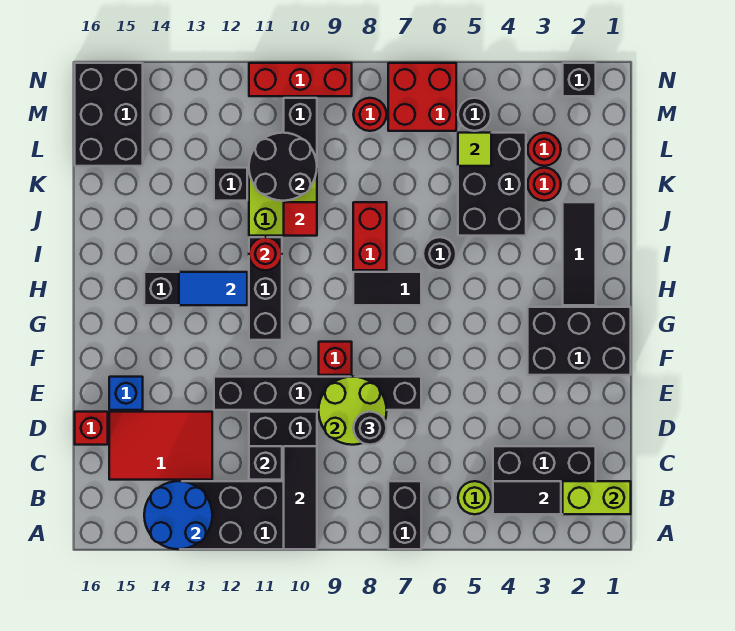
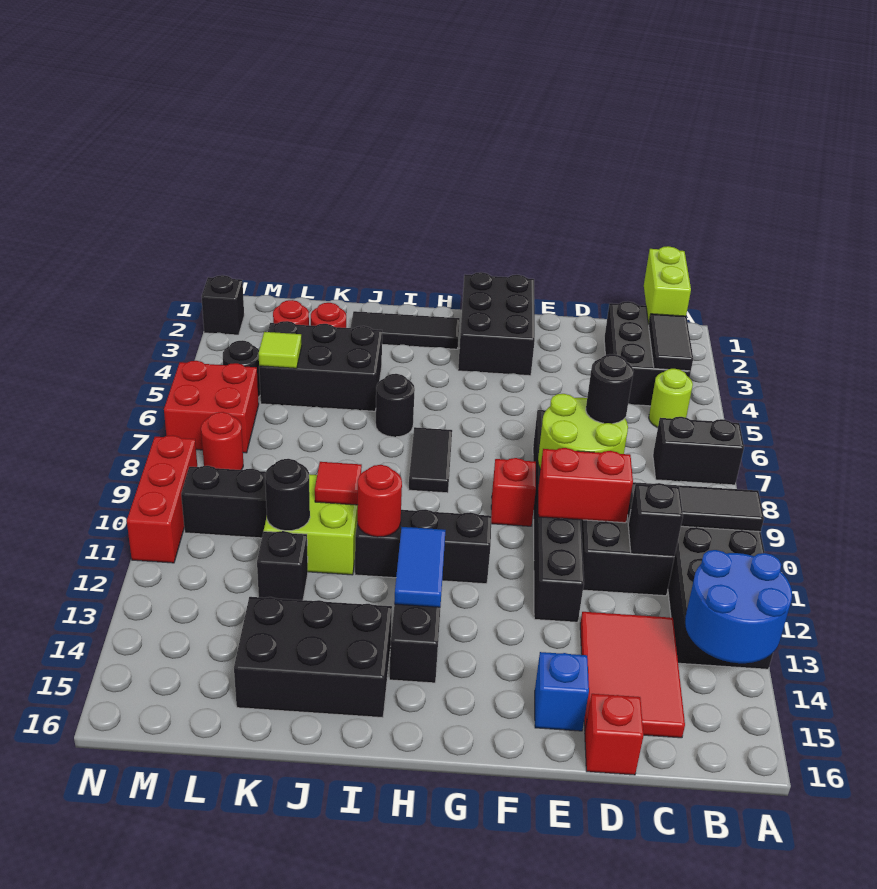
red 1x2 brick [353,202,387,270] -> red 1x2 brick moved to [538,448,633,523]
black 2x2 round brick [249,133,317,201] -> black 1x1 round brick [265,459,310,531]
black 2x3 brick [75,63,143,166] -> black 2x3 brick moved to [234,597,392,718]

